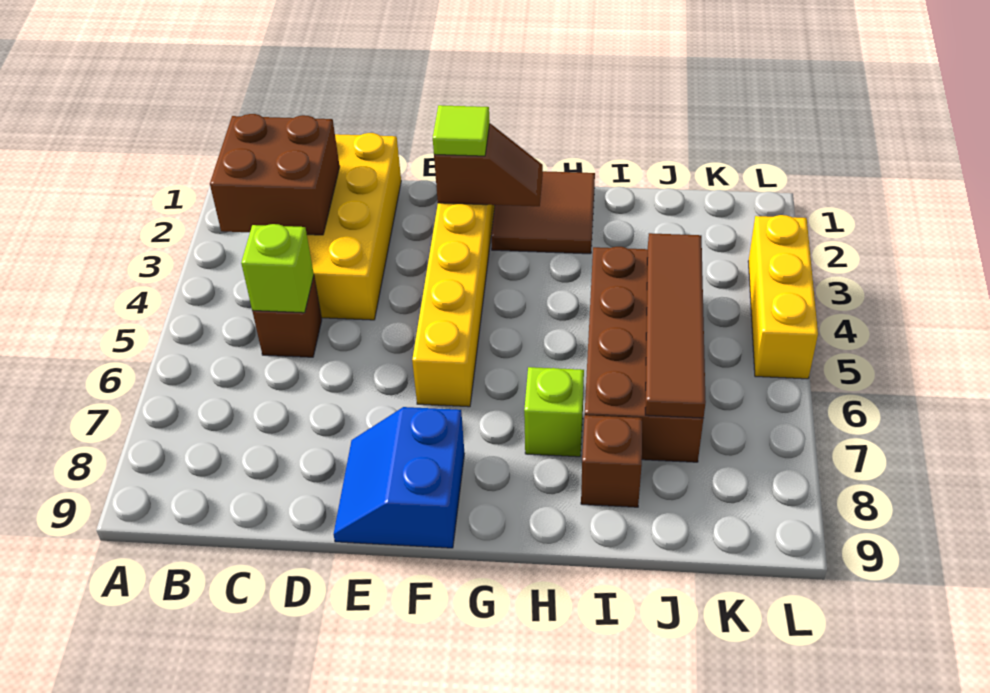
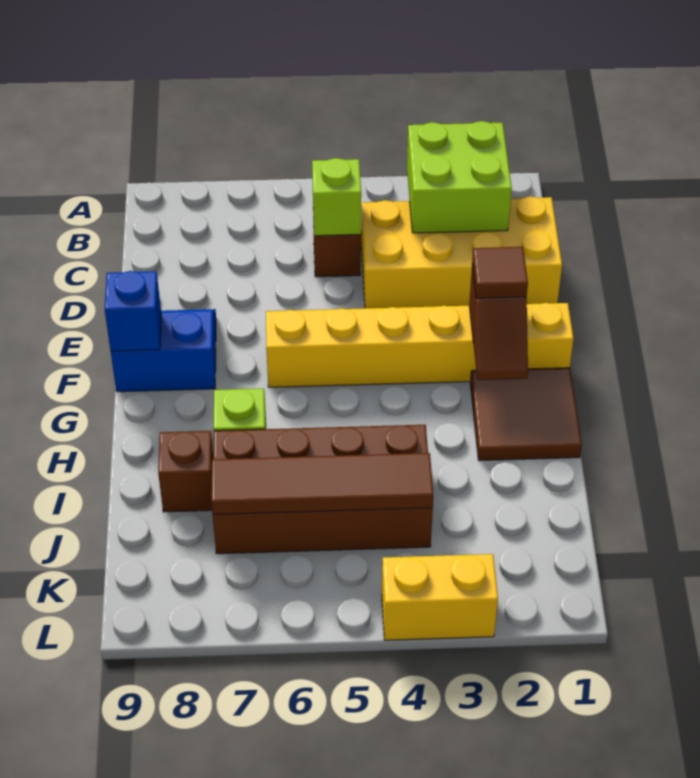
brown 2x2 brick [210,114,340,235] -> lime 2x2 brick [407,121,512,233]
lime 1x1 tile [433,105,490,156] -> brown 1x1 tile [472,247,528,298]
none -> blue 1x1 brick [105,271,161,351]
yellow 1x3 brick [748,215,818,379] -> yellow 1x2 brick [382,554,498,640]

